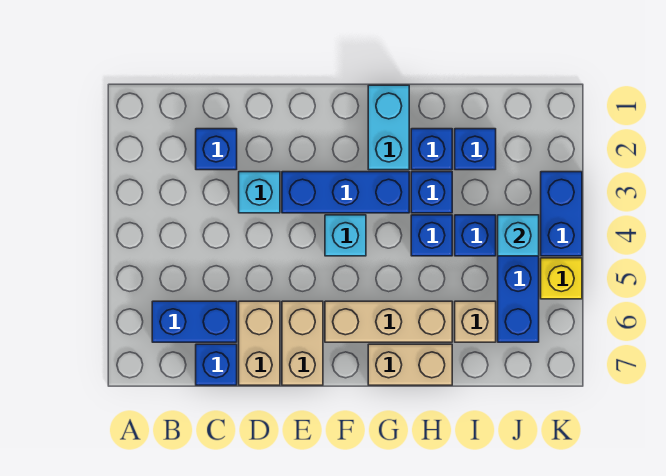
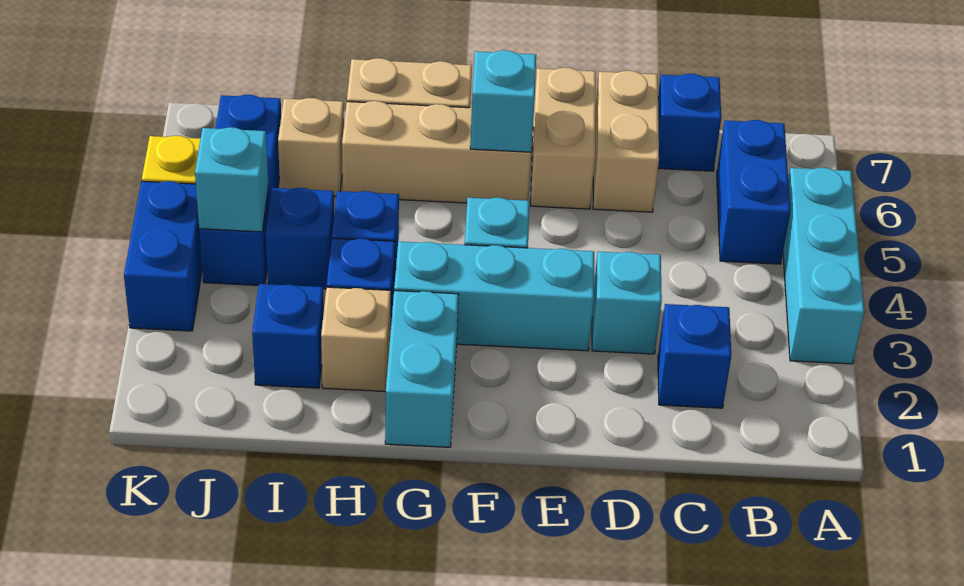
none -> cyan 1x3 brick [783,168,865,364]
blue 1x2 brick [152,301,237,342] -> blue 1x2 brick turned to [717,120,790,264]
blue 1x3 brick [282,172,409,213] -> cyan 1x3 brick [394,242,594,351]
none -> cyan 1x1 brick [470,50,536,152]
blue 1x1 brick [411,129,452,170] -> tan 1x1 brick [321,287,391,392]

